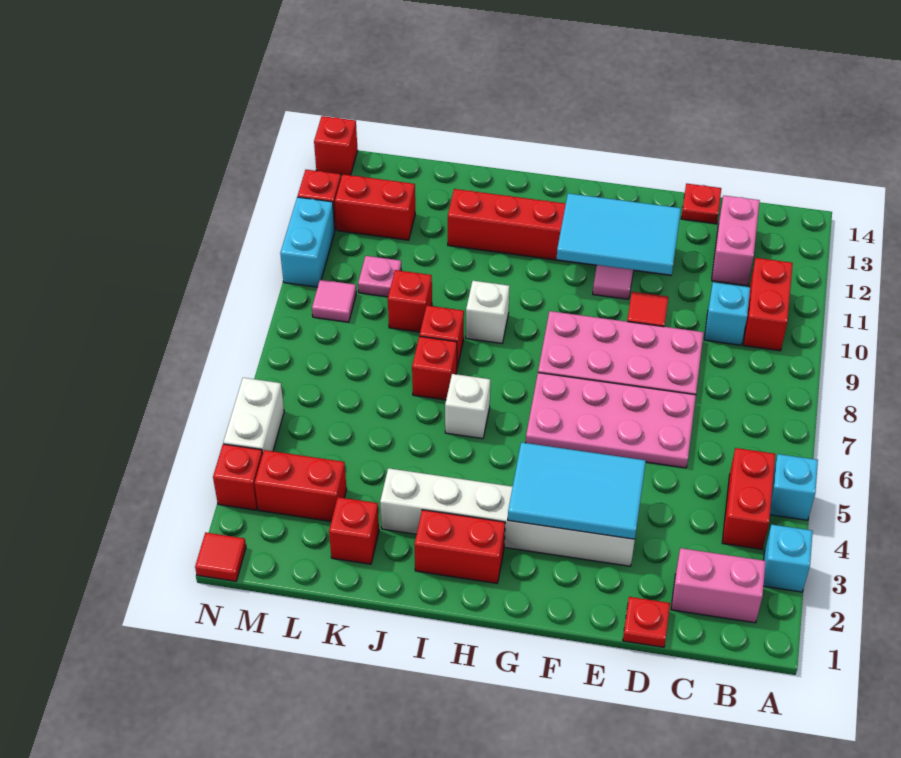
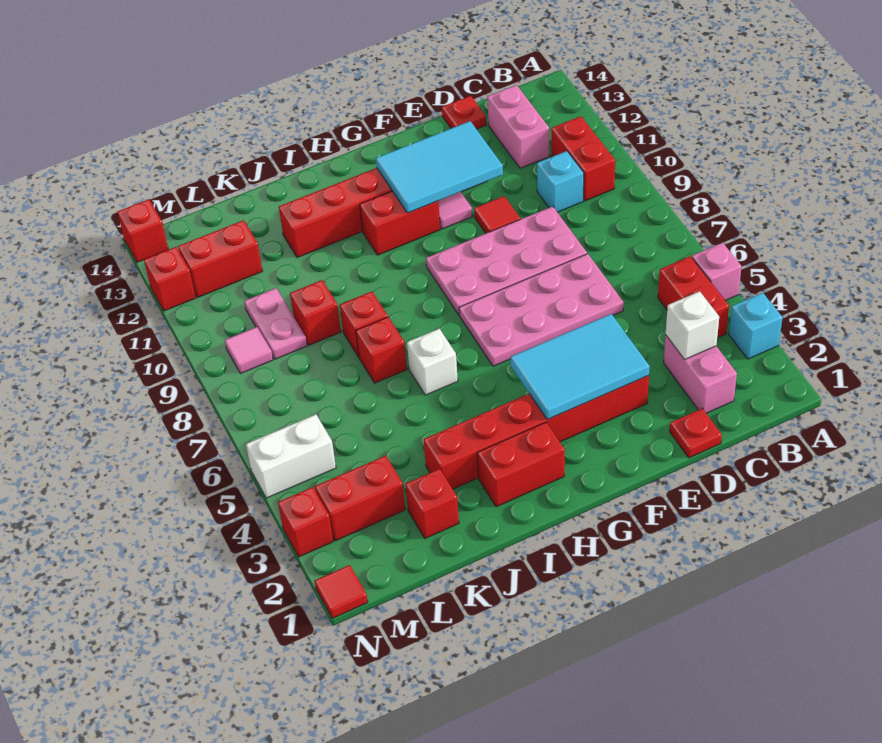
cyan 1x1 brick [770,454,818,520] -> pink 1x1 brick [692,243,742,300]
pink 1x2 brick [671,548,766,623] -> pink 1x2 brick turned to [664,335,737,413]
white 1x6 brick [380,468,635,566] -> red 1x6 brick [424,376,649,489]
none -> red 1x2 brick [360,191,440,255]
white 1x1 brick [466,281,510,344] -> white 1x1 brick moved to [666,291,719,360]
pink 1x1 plate [358,256,401,297] -> pink 1x2 plate [244,288,307,359]
white 1x2 brick [223,378,284,454] -> white 1x2 brick turned to [246,415,336,498]
cyan 1x2 brick [280,197,335,287] -> none

